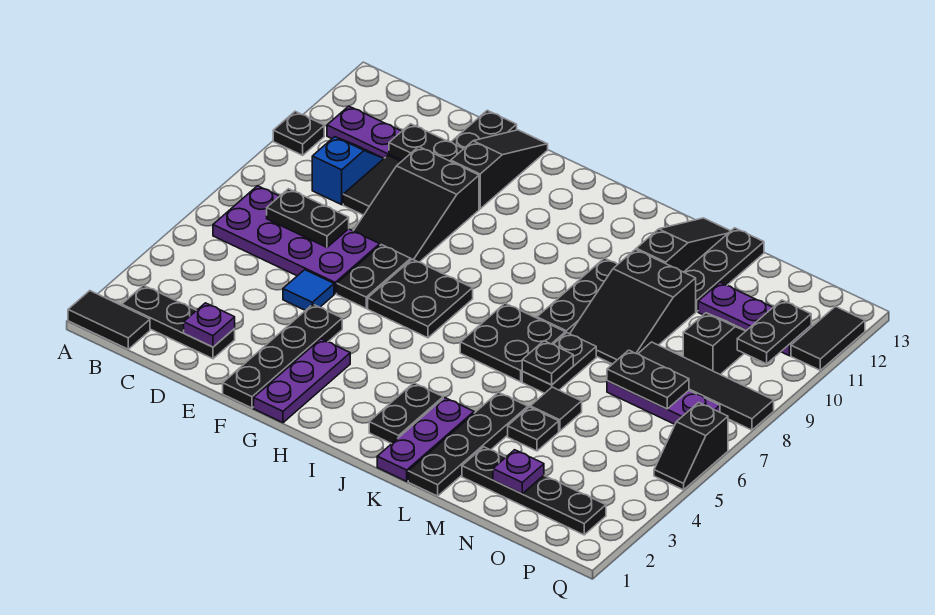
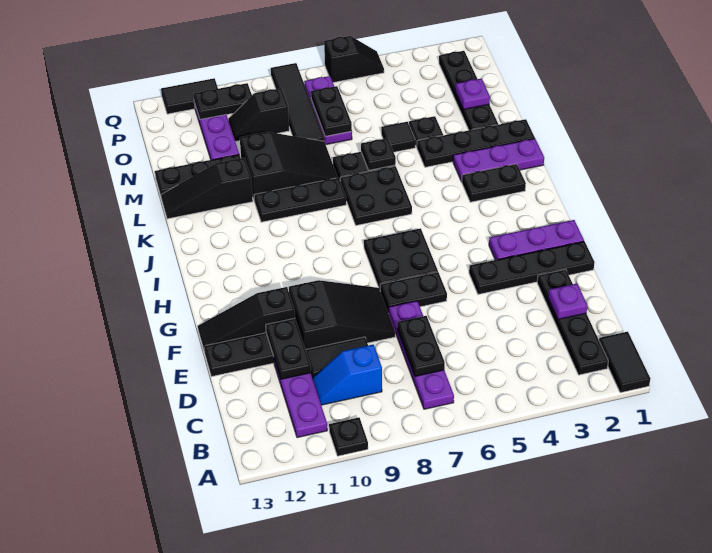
black 1x3 plate [122,285,235,359] -> black 1x4 plate [537,269,608,375]
purple 2x4 plate [213,186,380,294] -> purple 1x4 plate [388,301,454,409]
blue 1x1 tile [283,270,334,311] -> none

